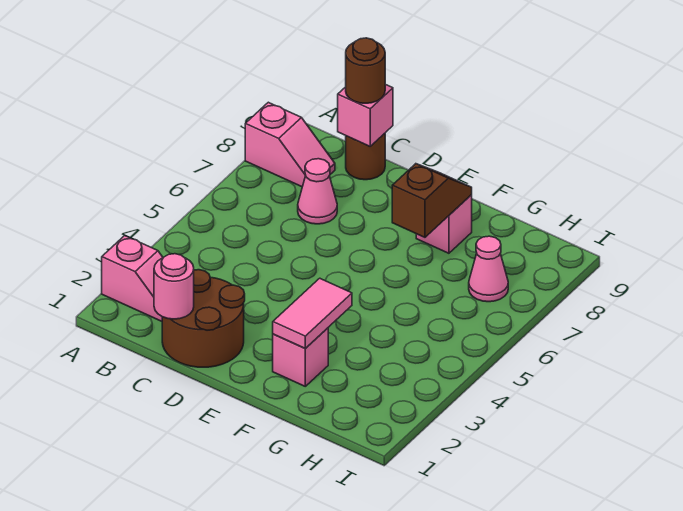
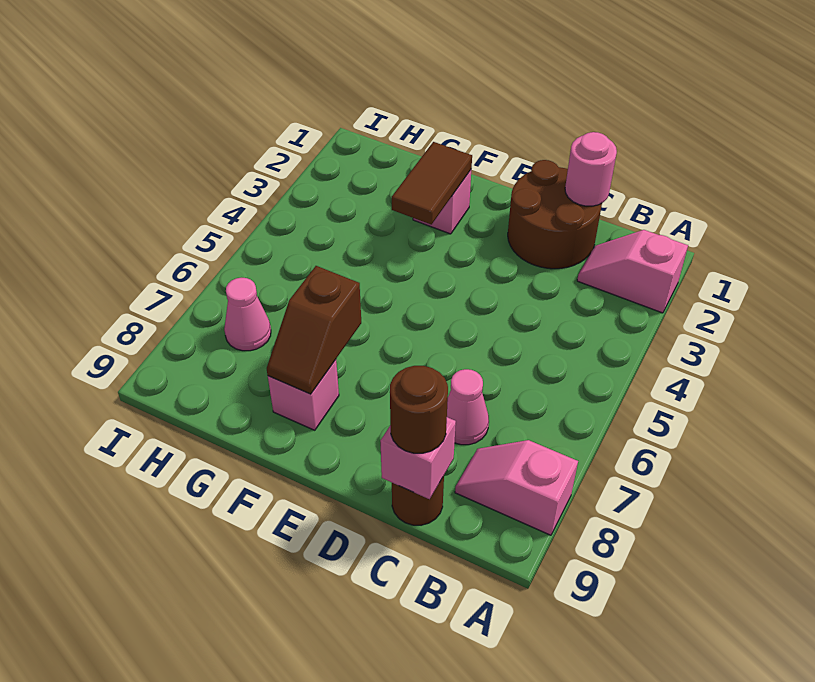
pink 1x2 tile [273,278,352,349] -> brown 1x2 tile [392,142,472,225]

